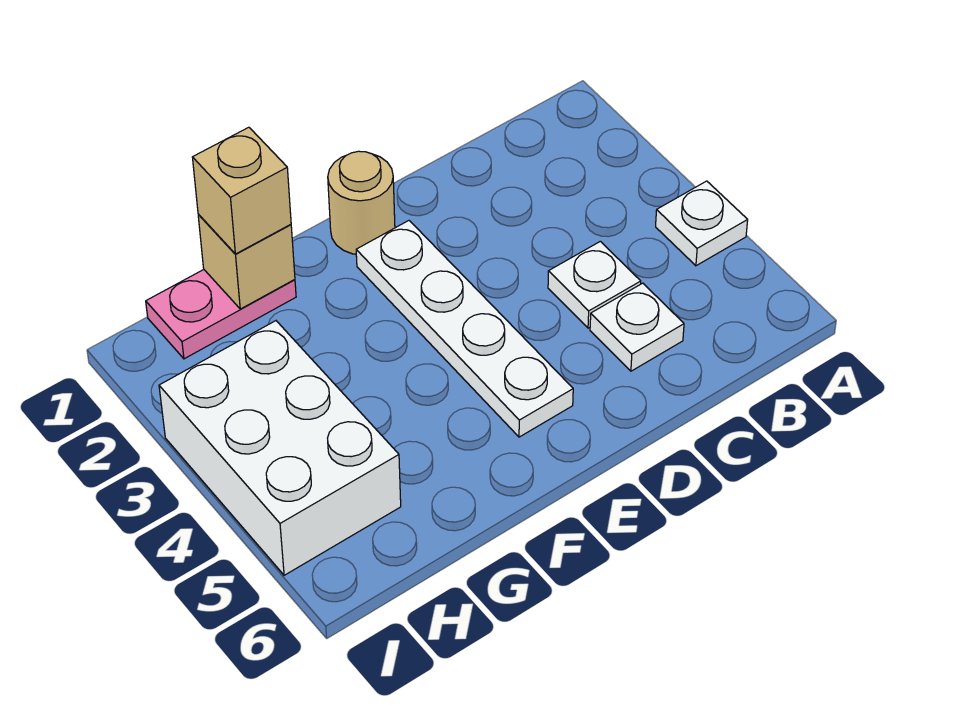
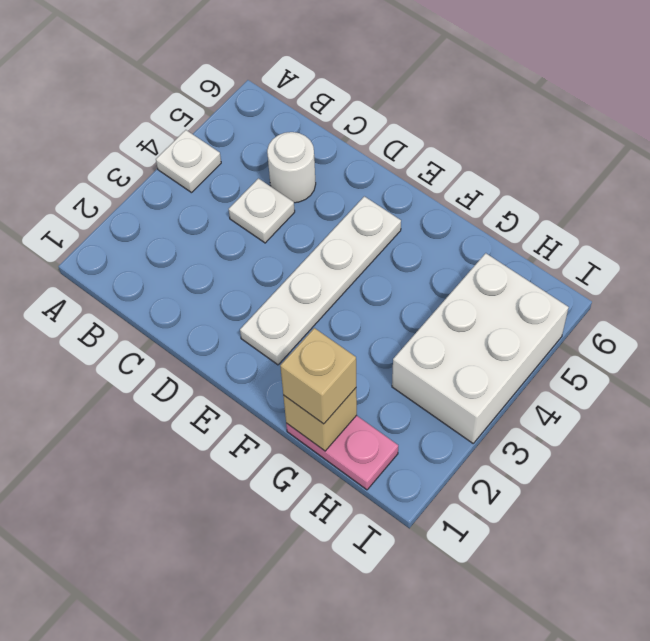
white 1x1 plate [590,283,684,371] -> white 1x1 round brick [267,132,316,203]
tan 1x1 round brick [328,151,395,254] -> none

